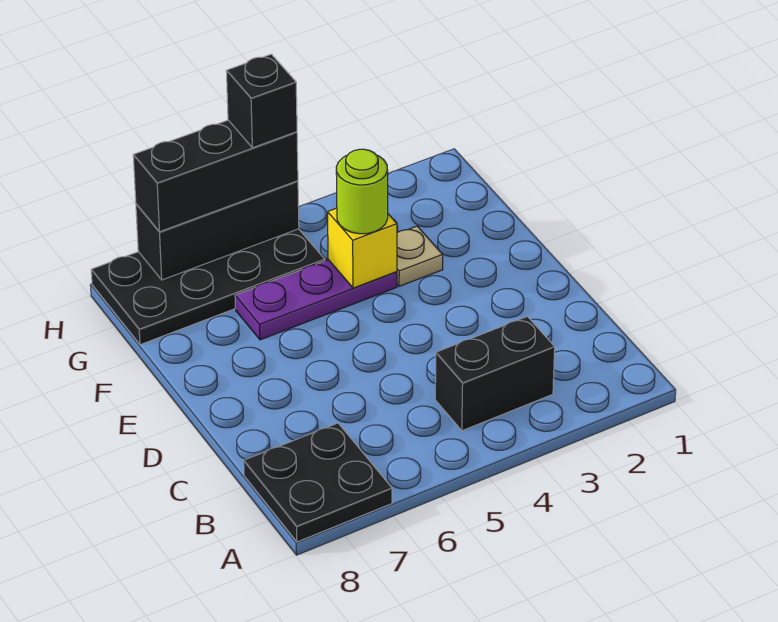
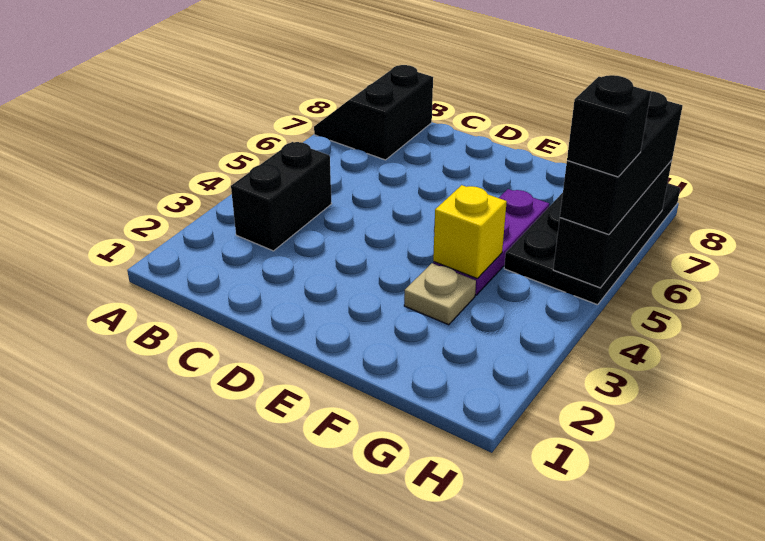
black 2x2 plate [244,423,392,542] -> black 2x2 slope [314,65,433,160]
lime 1x1 round brick [336,149,388,234] -> none

